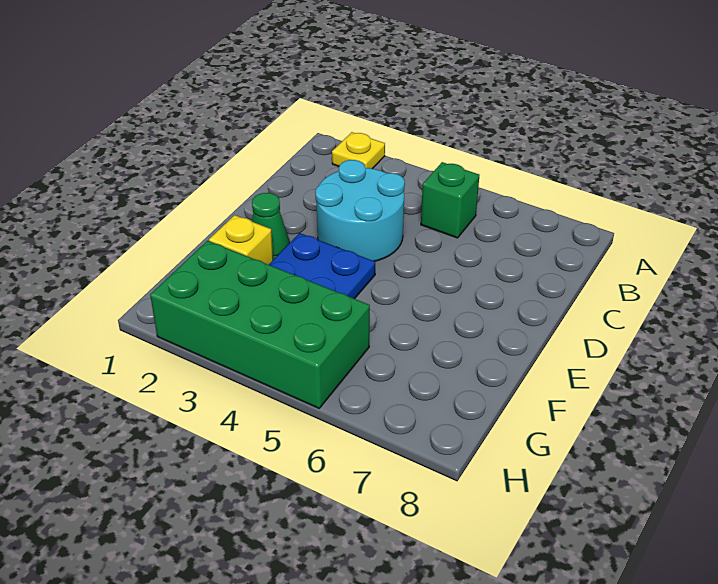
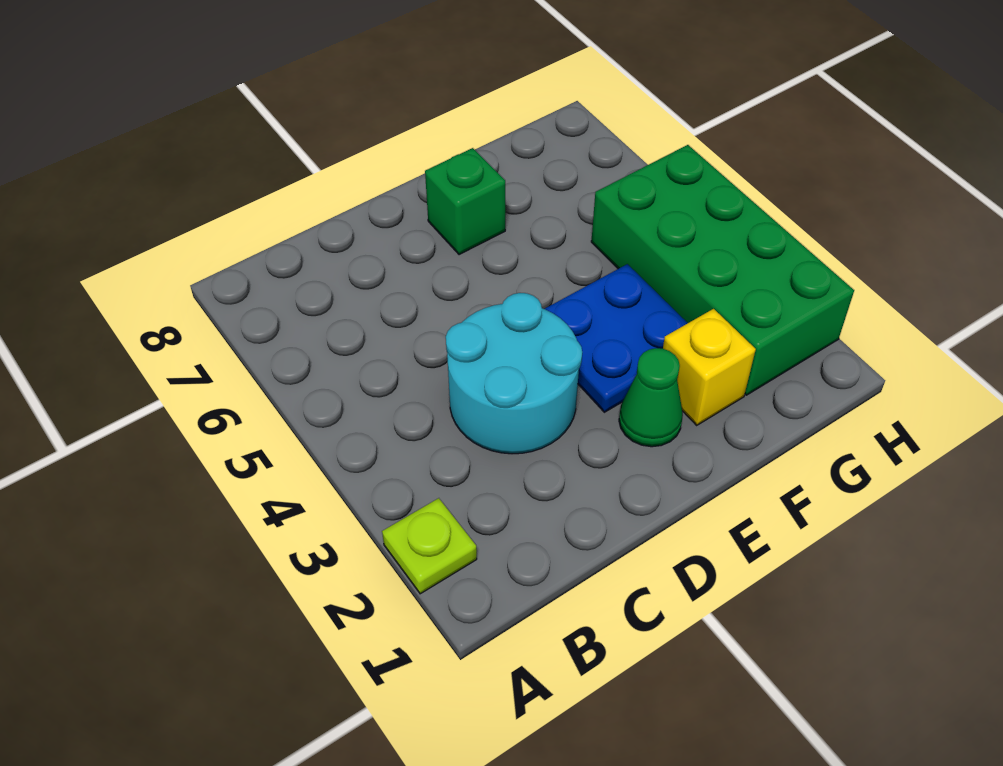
yellow 1x1 plate [332,132,385,169] -> lime 1x1 plate [382,498,477,594]
green 1x1 brick [421,162,479,238] -> green 1x1 brick moved to [425,148,505,255]

